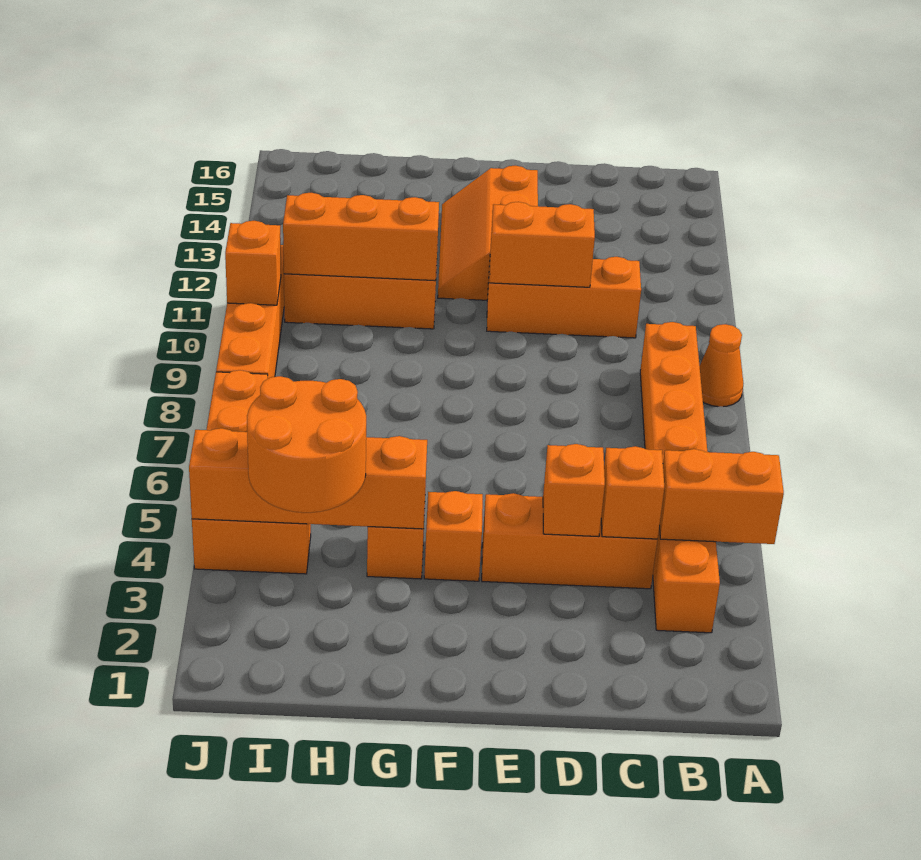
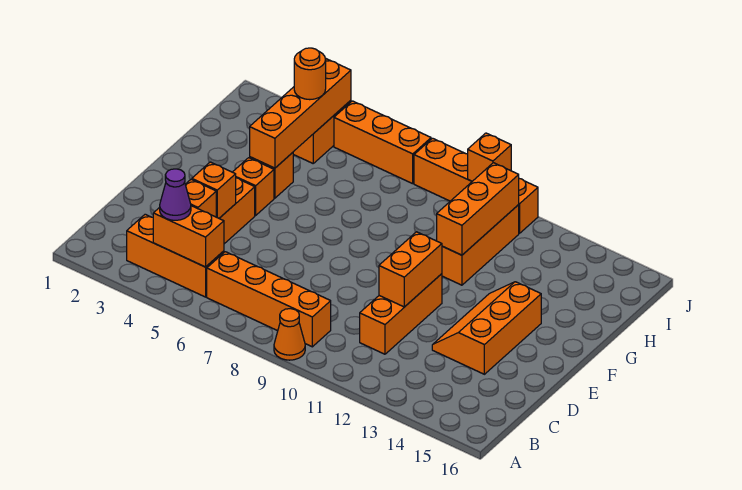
orange 1x2 brick [659,449,784,544] -> orange 1x2 brick turned to [153,206,224,267]
none -> purple 1x1 cone [160,169,191,220]
orange 2x3 slope [438,166,538,300] -> orange 2x3 slope turned to [432,282,541,374]
orange 2x2 round brick [247,376,366,513] -> orange 1x1 round brick [294,48,326,100]

